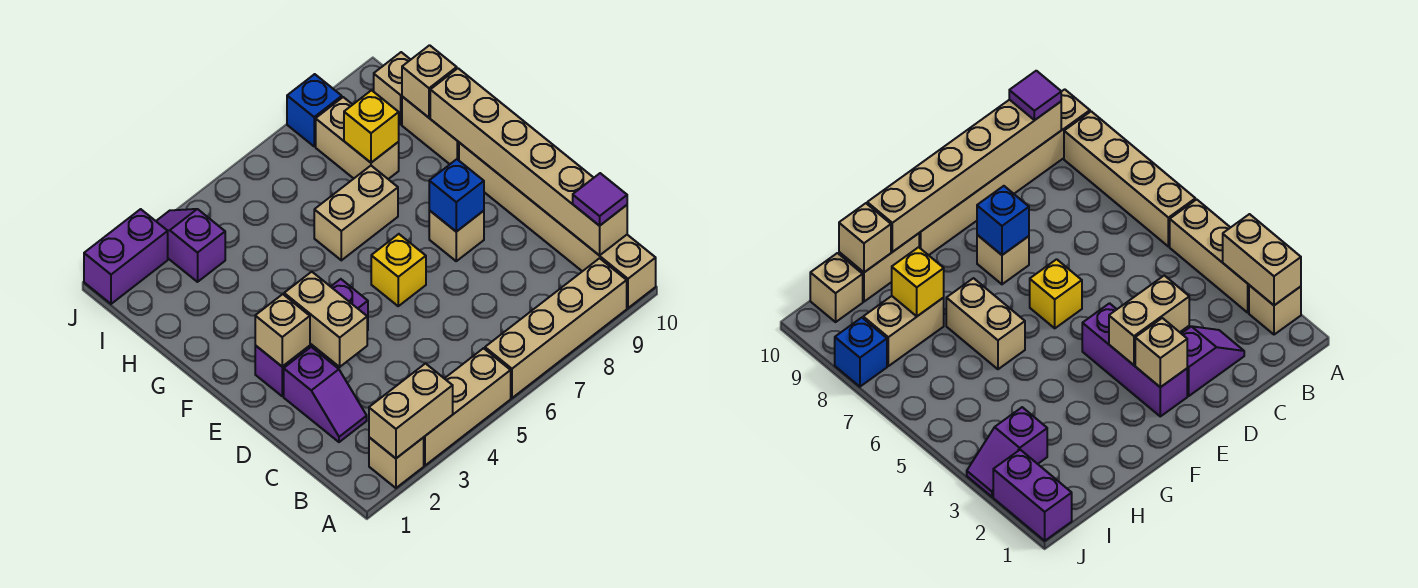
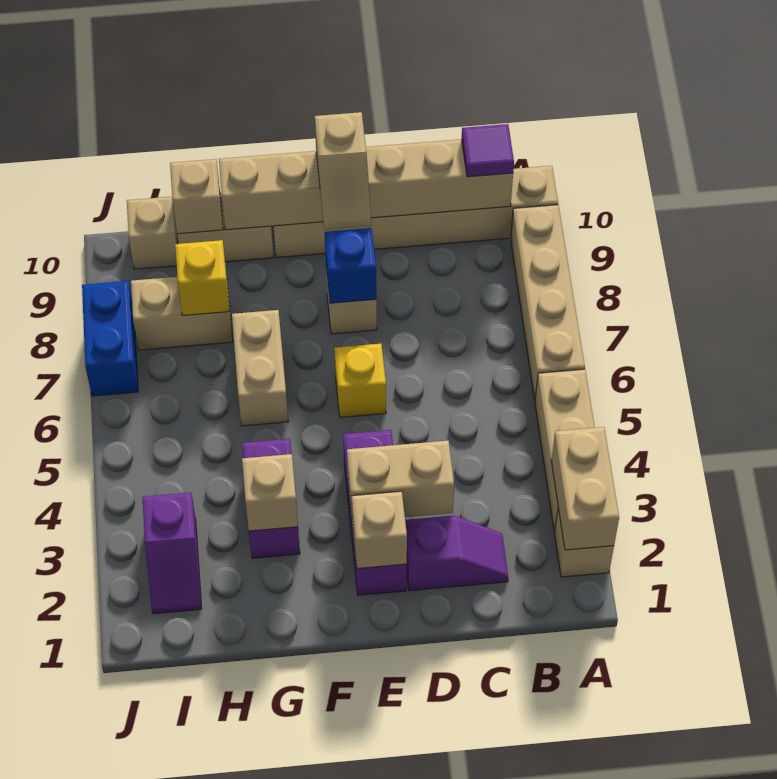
none -> tan 1x2 slope [315,112,371,229]
none -> tan 1x1 brick [242,454,298,531]
purple 1x2 slope [156,209,225,282] -> purple 1x2 slope turned to [142,493,202,614]
purple 1x2 brick [84,209,168,304] -> purple 1x2 brick moved to [242,439,300,558]
blue 1x1 brick [287,74,342,146] -> blue 1x2 brick [82,281,138,396]

